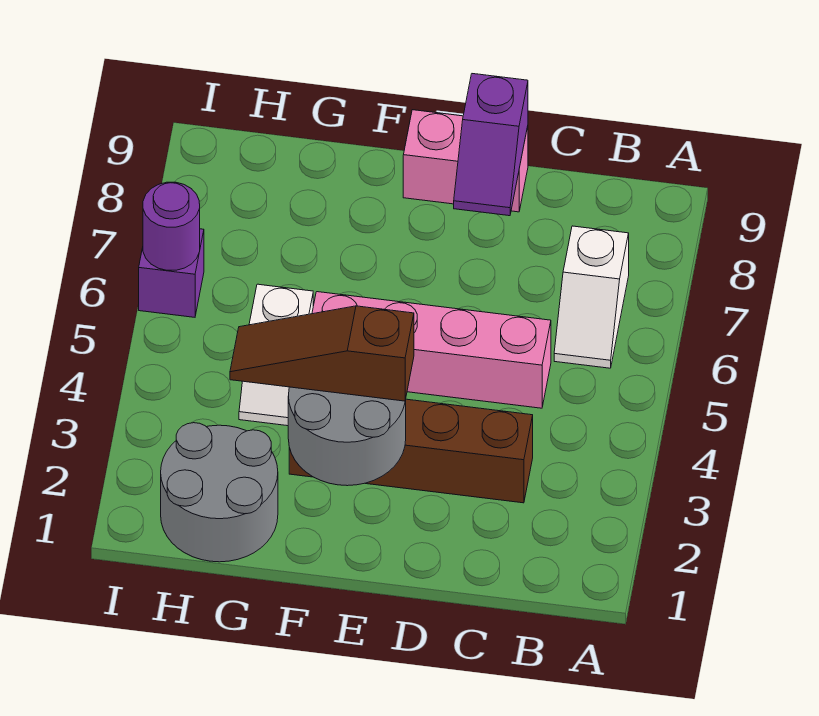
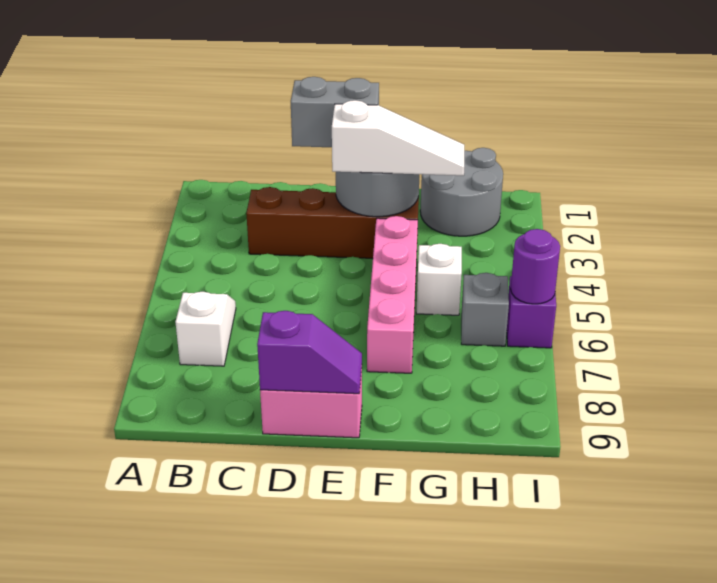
pink 1x4 brick [312,292,551,408] -> pink 1x4 brick turned to [367,216,418,373]
none -> grey 1x2 brick [291,77,379,147]
purple 1x2 slope [454,74,528,216] -> purple 1x2 slope turned to [257,311,362,394]
brown 1x3 slope [230,306,414,401] -> white 1x3 slope [332,100,464,176]
none -> grey 1x1 brick [461,273,509,346]

